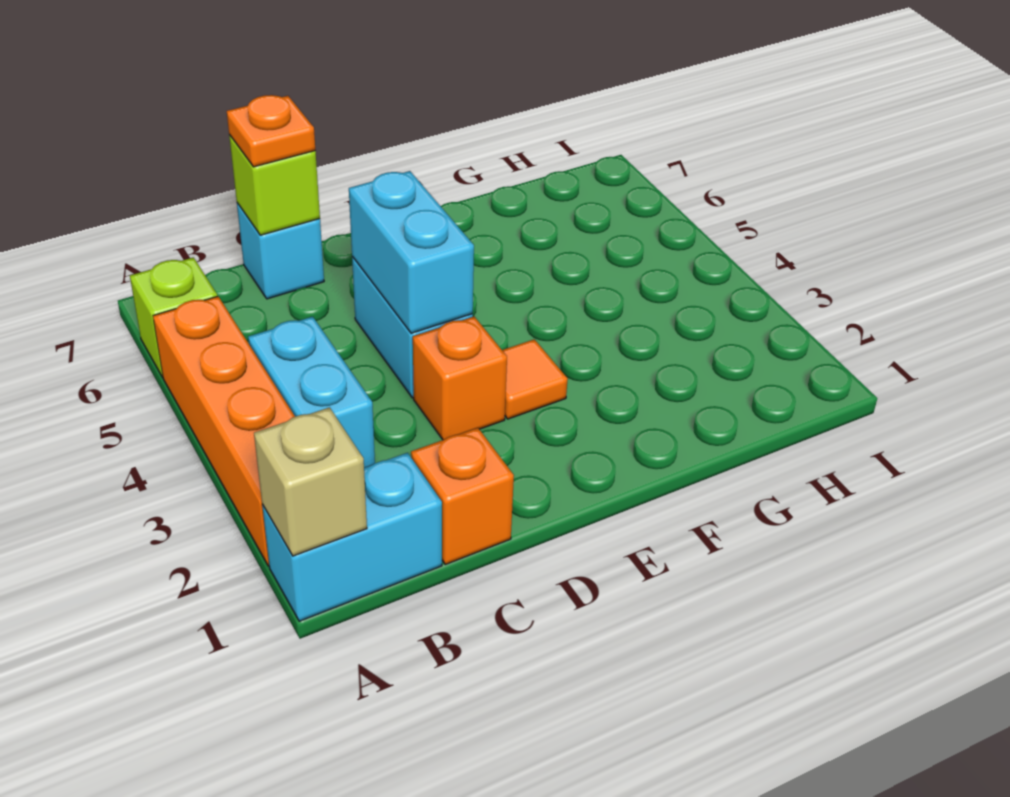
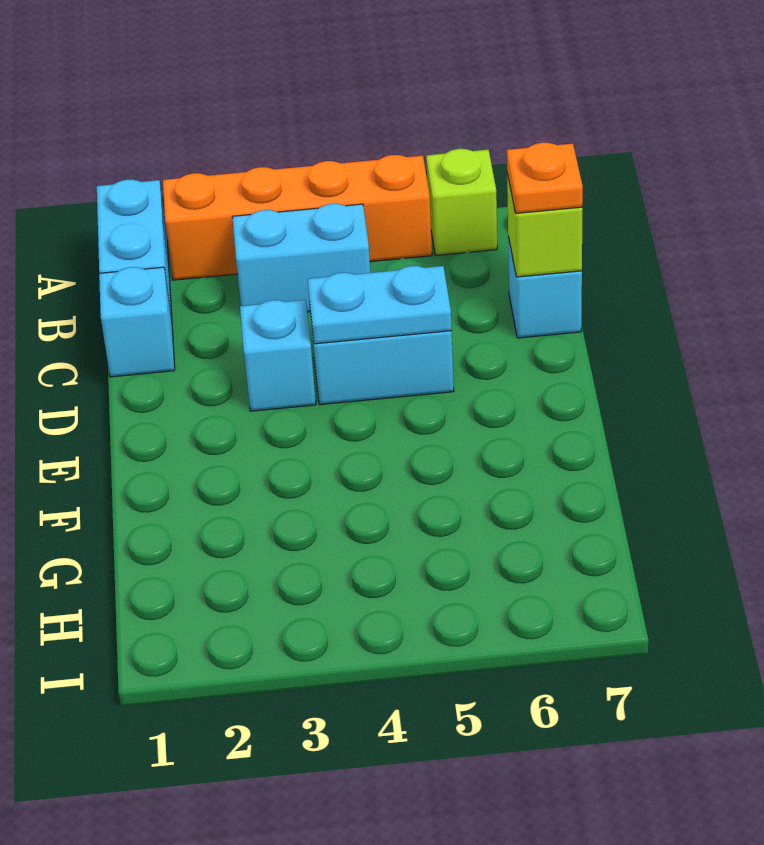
tan 1x1 brick [254,407,367,556] -> none
orange 1x1 brick [411,428,514,565] -> cyan 1x1 brick [99,267,175,377]
orange 1x1 brick [413,317,507,440] -> cyan 1x1 brick [240,300,316,411]
cyan 1x2 brick [349,171,474,333] -> cyan 1x2 plate [308,266,452,344]
orange 1x1 tile [502,339,568,419] -> none

